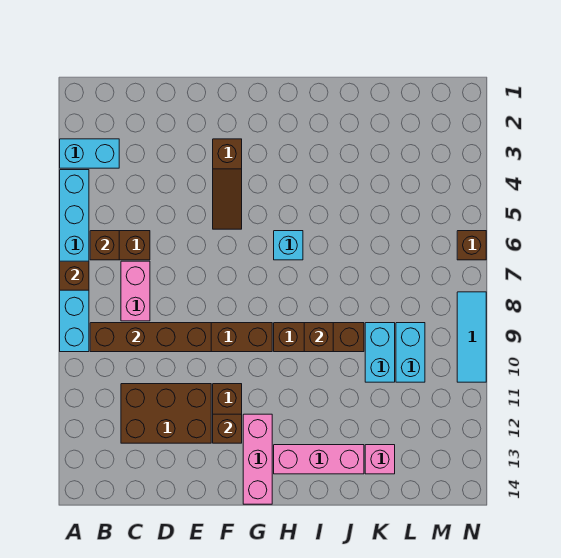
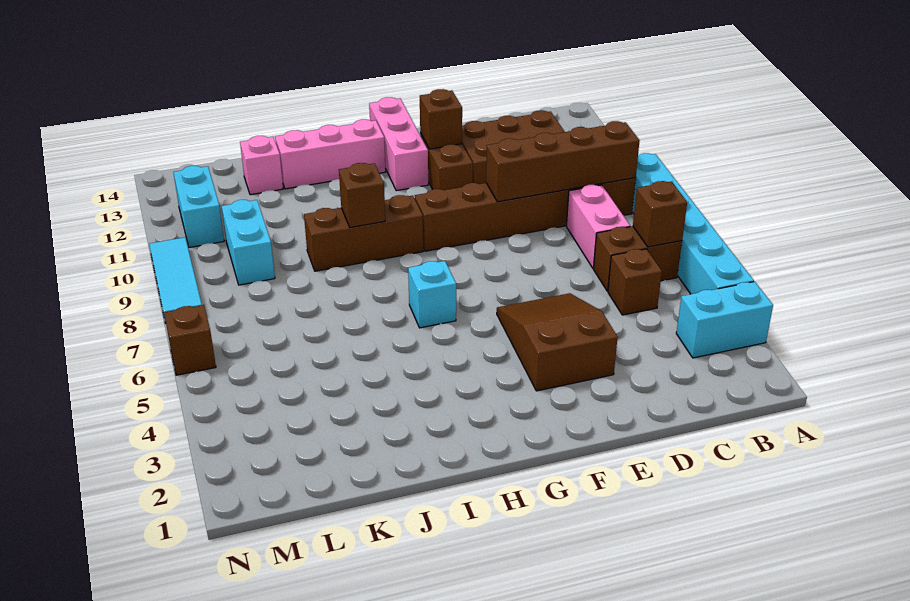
brown 1x1 brick [60,261,89,290] -> brown 1x1 brick moved to [608,249,662,315]
brown 1x3 slope [213,139,242,229] -> brown 2x3 slope [497,293,618,391]
cyan 1x2 brick [365,323,395,382] -> cyan 1x2 brick moved to [173,166,224,247]

